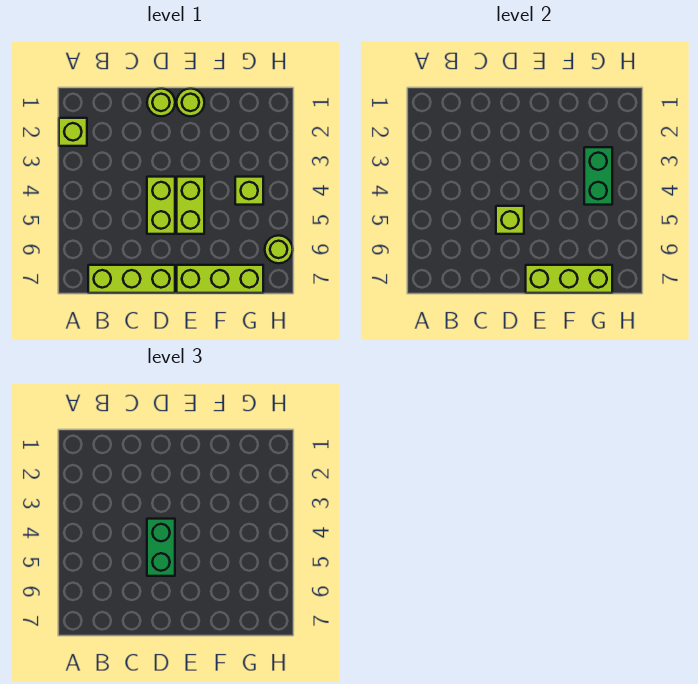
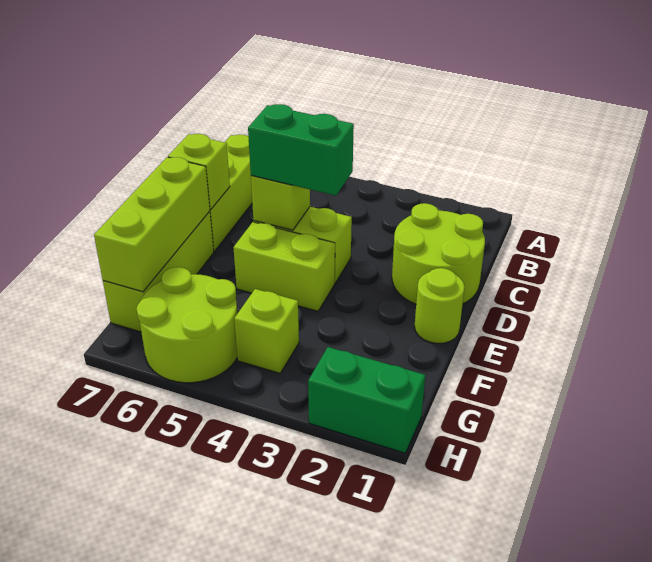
lime 1x1 brick [59,118,87,146] -> lime 1x1 brick moved to [168,134,230,209]
lime 1x1 round brick [147,89,175,116] -> lime 2x2 round brick [392,203,485,304]
green 1x2 brick [584,147,612,205] -> green 1x2 brick moved to [308,347,425,453]
lime 1x1 round brick [265,235,293,263] -> lime 2x2 round brick [136,267,237,383]

